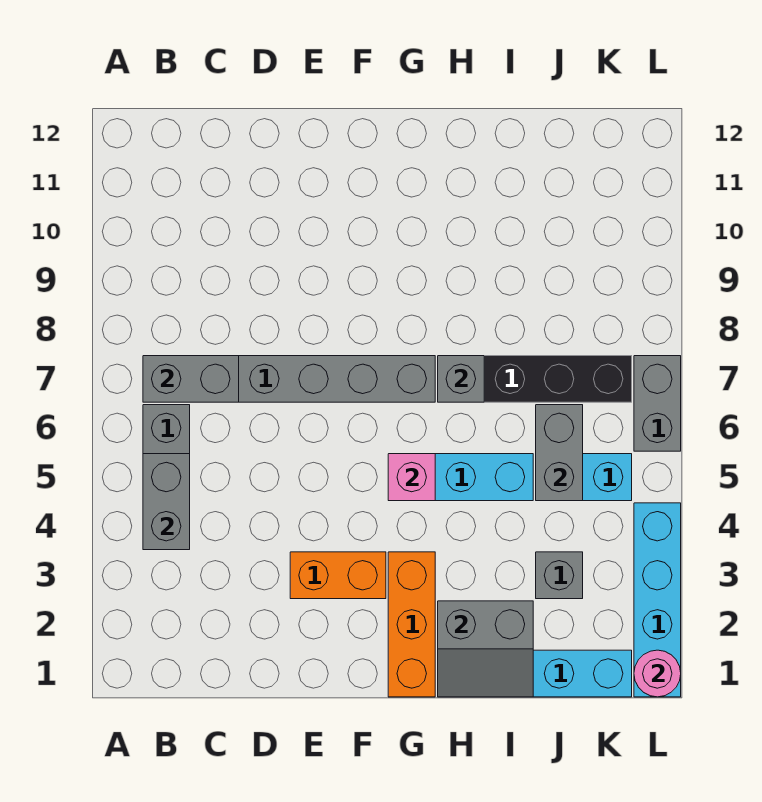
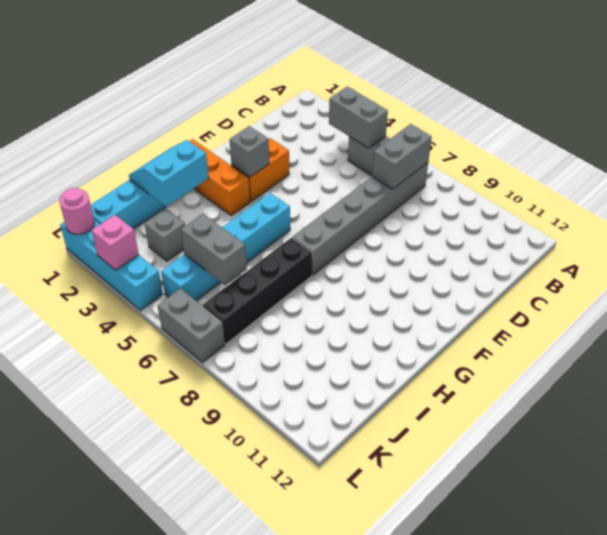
pink 1x1 brick [388,454,435,501] -> pink 1x1 brick moved to [92,215,139,270]
grey 2x2 slope [438,601,533,697] -> cyan 2x2 slope [129,140,209,207]
grey 1x1 brick [438,356,484,402] -> grey 1x1 brick moved to [230,126,269,177]

